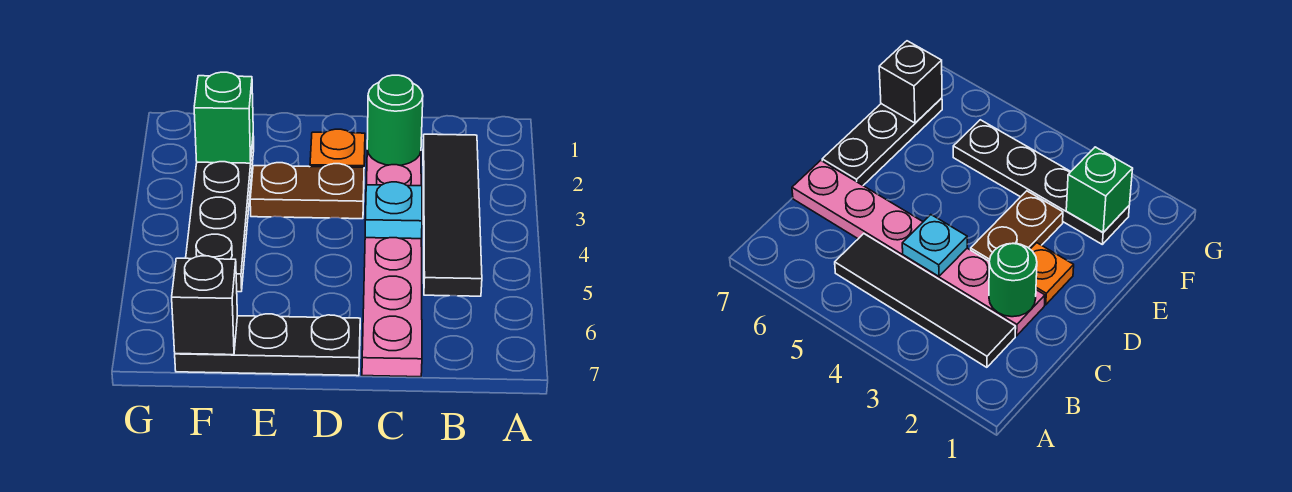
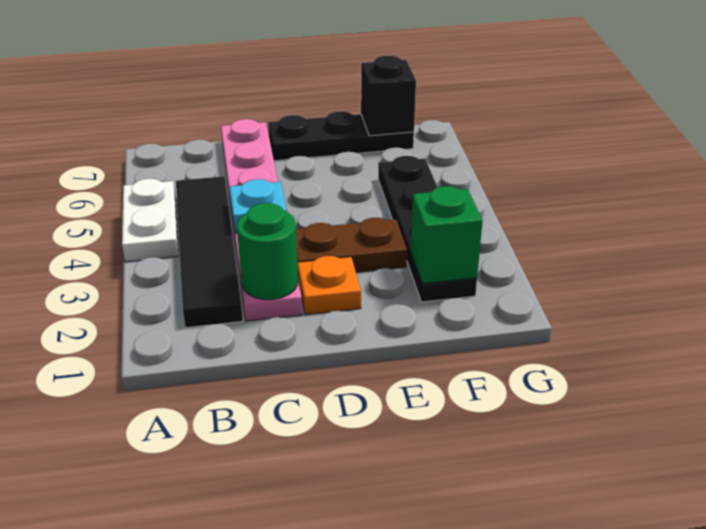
none -> white 1x2 plate [122,179,178,262]

